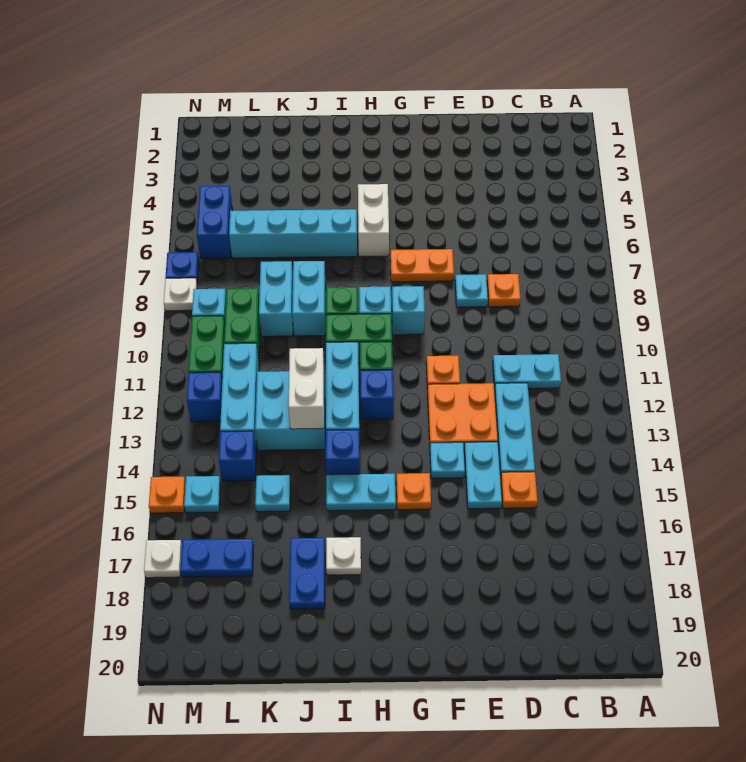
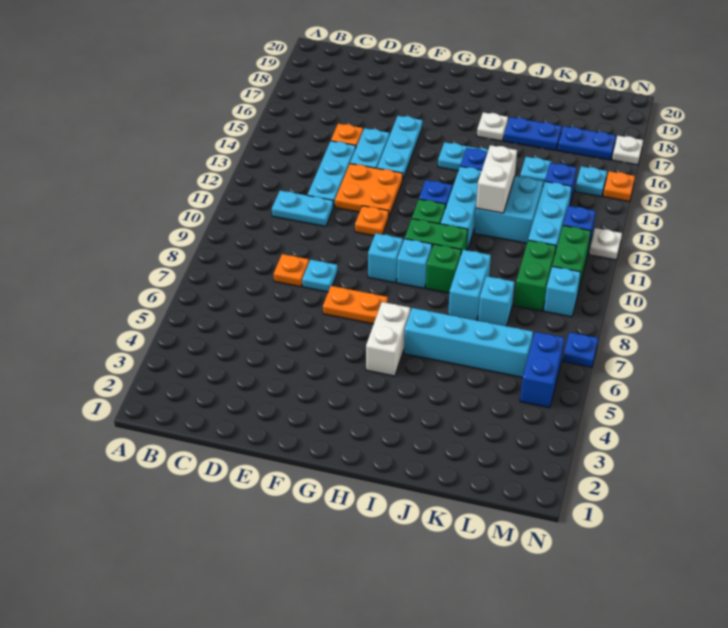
cyan 1x1 plate [430,442,465,478] -> cyan 1x3 plate [377,116,423,178]
orange 1x1 plate [396,473,431,510] -> none
blue 1x2 plate [289,538,325,609] -> blue 1x2 plate turned to [504,117,562,150]
cyan 1x2 brick [259,261,293,336] -> cyan 1x1 brick [478,276,515,326]
white 1x1 plate [164,278,197,311] -> white 1x1 plate moved to [589,228,622,260]

